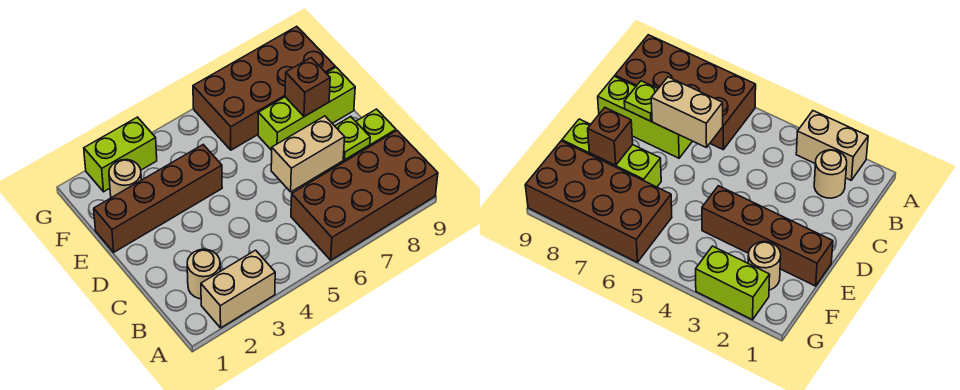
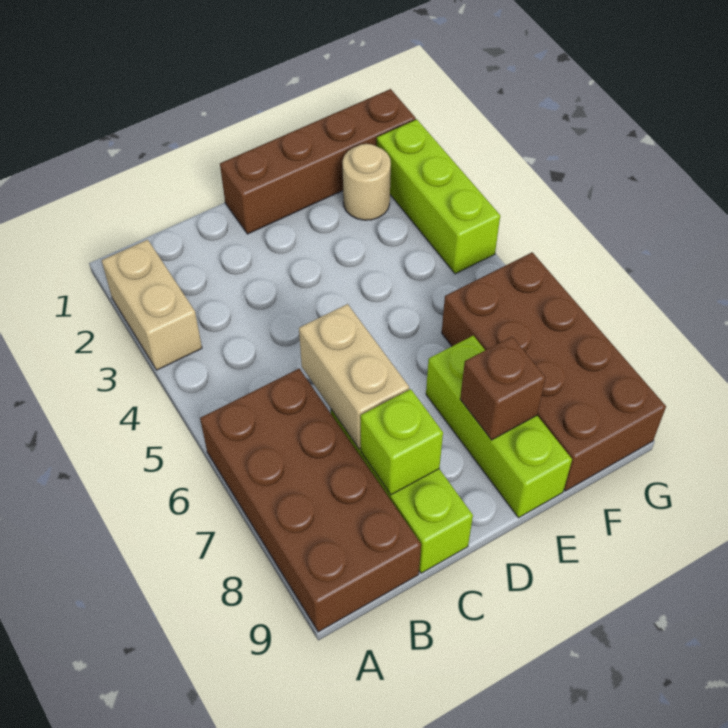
tan 1x1 round brick [187,249,220,299] -> none
lime 1x1 plate [335,117,370,160] -> lime 1x1 brick [361,389,443,495]
brown 1x4 brick [94,145,222,252] -> brown 1x4 brick turned to [220,89,416,234]
lime 1x2 brick [84,117,157,192] -> lime 1x3 brick [377,119,500,274]

